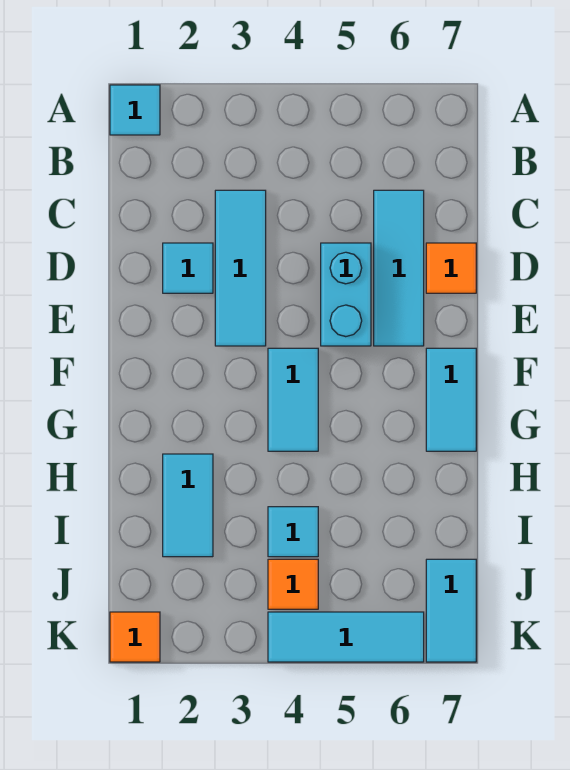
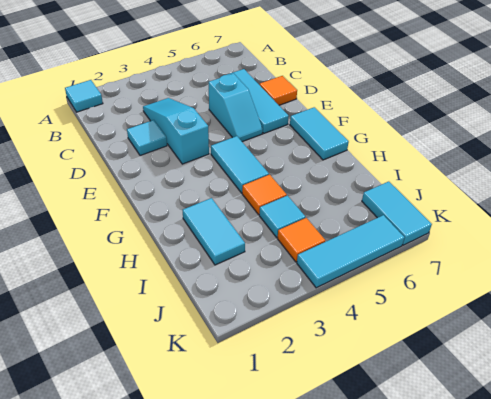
cyan 1x3 tile [215,190,266,346] -> cyan 1x3 slope [143,98,209,164]
cyan 1x2 brick [321,243,371,346] -> cyan 1x2 slope [209,74,263,142]
orange 1x1 tile [110,612,160,662] -> orange 1x1 tile moved to [242,175,287,214]

